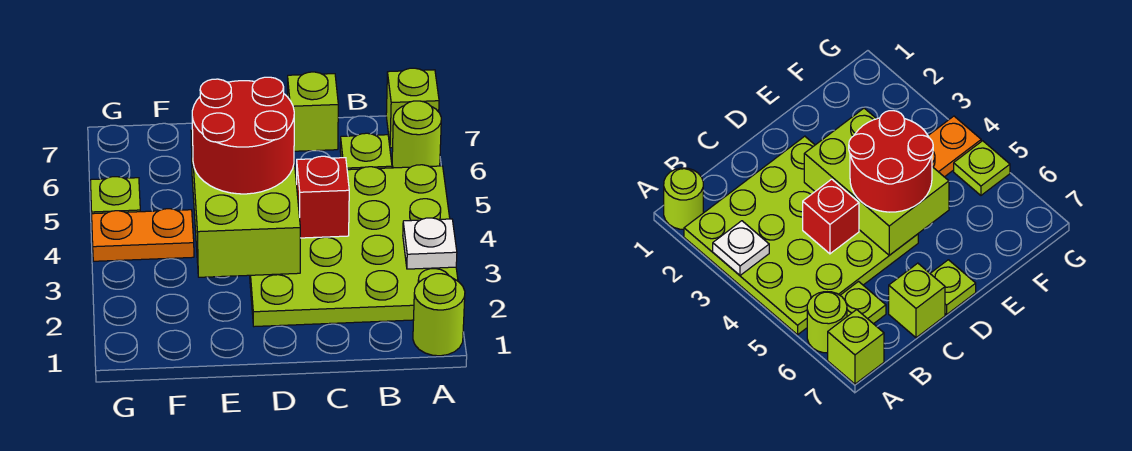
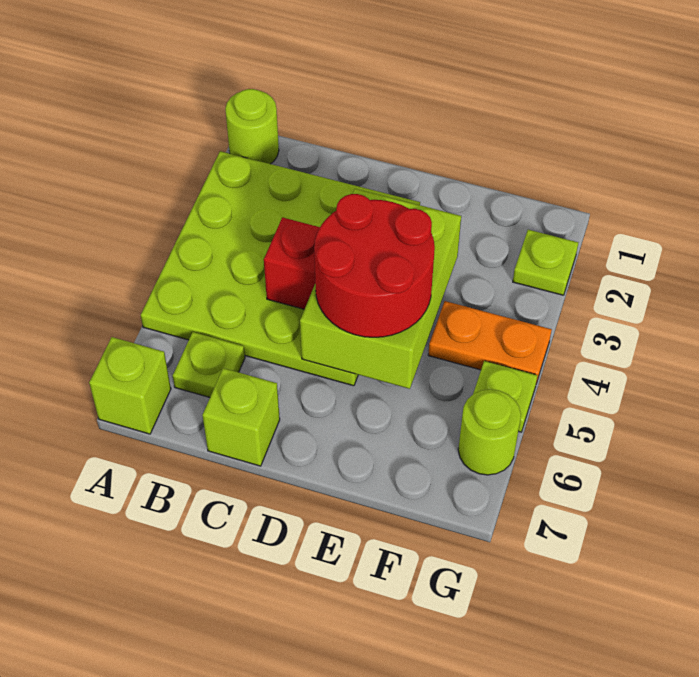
white 1x1 plate [403,218,457,269] -> none
lime 1x1 round brick [392,101,441,168] -> lime 1x1 round brick moved to [458,389,521,475]
lime 1x1 plate [930,260,976,314] -> lime 1x1 plate moved to [513,230,578,295]

